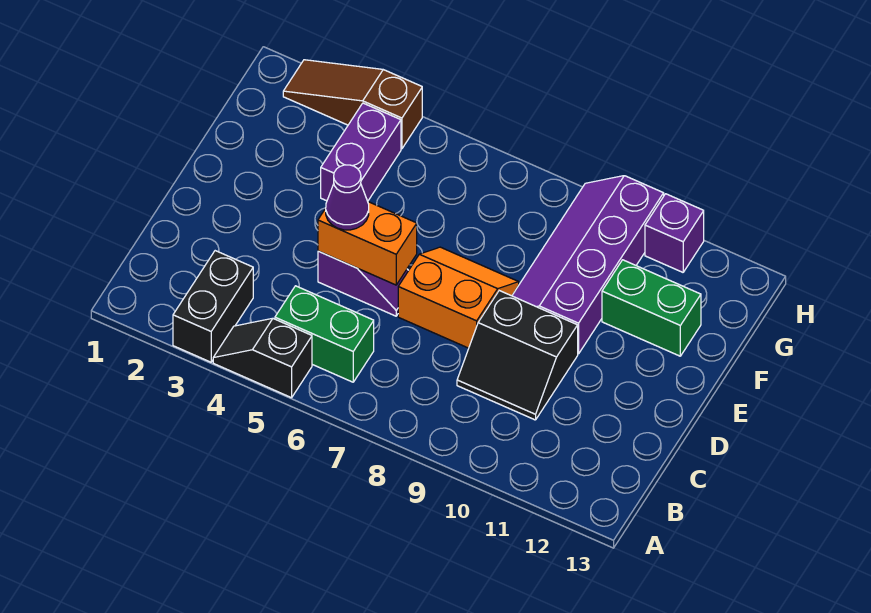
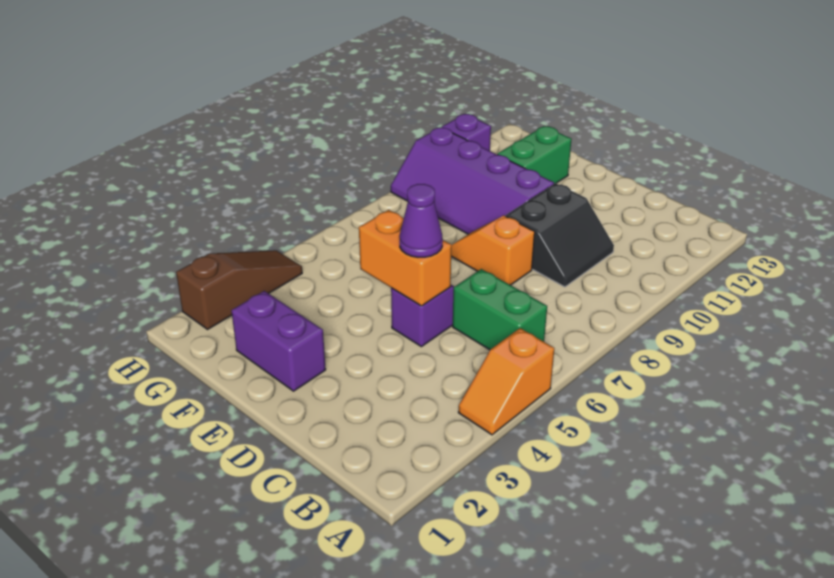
black 1x2 brick [173,251,253,362] -> none
black 1x2 slope [213,318,312,398] -> orange 1x2 slope [458,328,554,435]
green 1x2 brick [275,286,374,382] -> green 1x2 brick turned to [453,269,547,350]
orange 1x2 brick [318,202,417,285] -> orange 1x2 brick turned to [359,210,451,306]
orange 2x2 slope [398,247,519,348] -> orange 1x2 slope [451,216,535,285]
purple 1x2 brick [321,103,401,201] -> purple 1x2 brick moved to [231,291,326,391]
brown 1x3 slope [283,60,422,149] -> brown 1x3 slope turned to [176,250,302,329]

